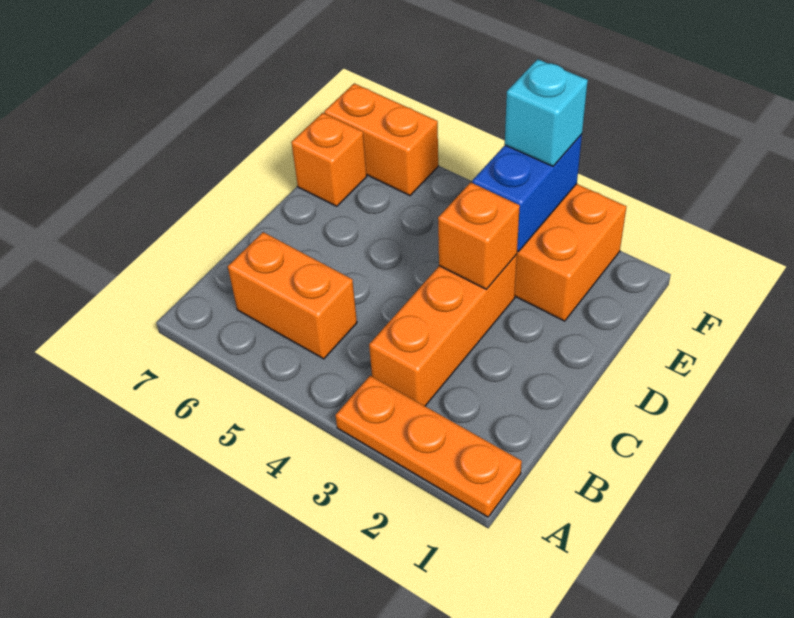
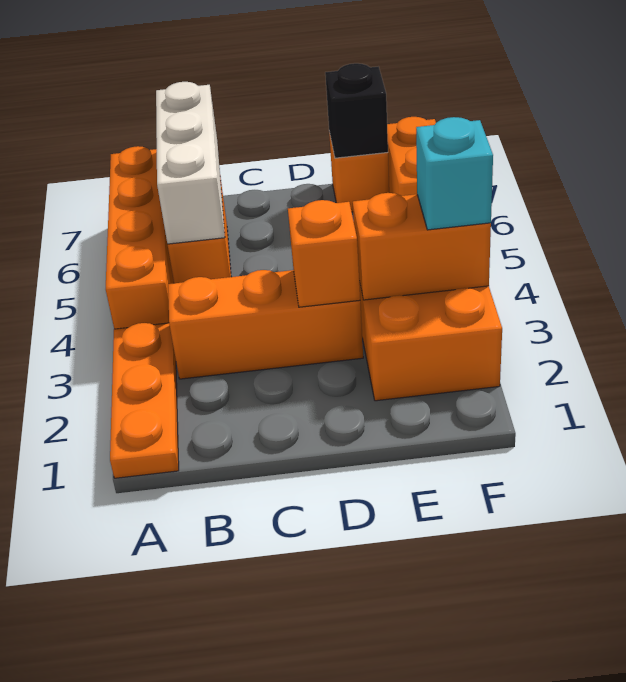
none -> orange 1x4 brick [106,146,174,329]
none -> white 1x3 brick [156,82,225,244]
blue 1x2 brick [472,134,582,252] -> orange 1x2 brick [353,193,491,300]
none -> black 1x1 brick [325,63,388,158]

